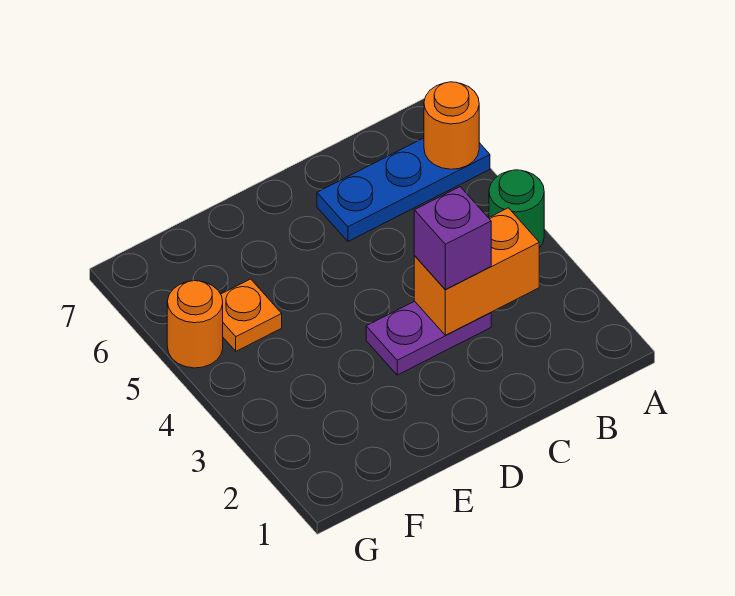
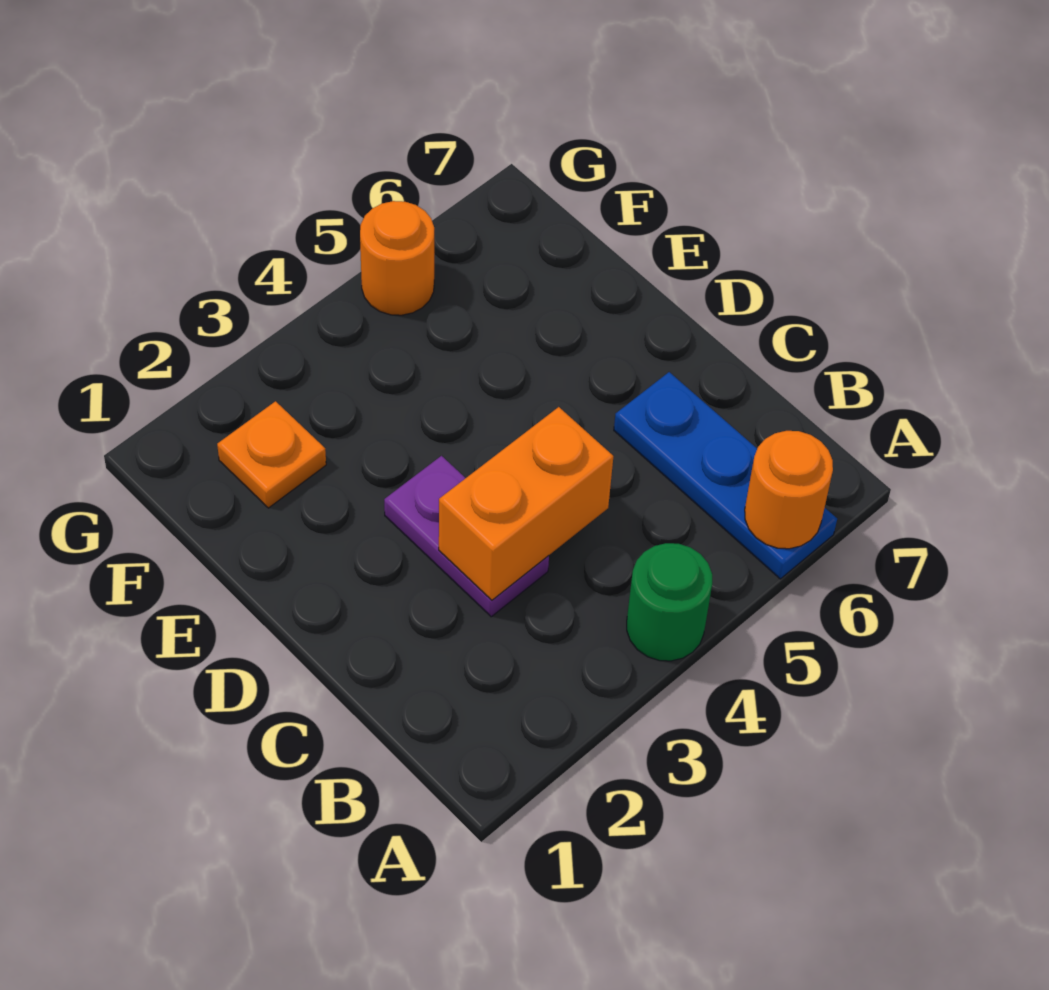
orange 1x2 brick [414,208,539,335] -> orange 1x2 brick turned to [439,407,613,600]
purple 1x1 brick [414,187,491,289] -> none
orange 1x1 plate [221,279,282,351] -> orange 1x1 plate moved to [217,401,326,508]

